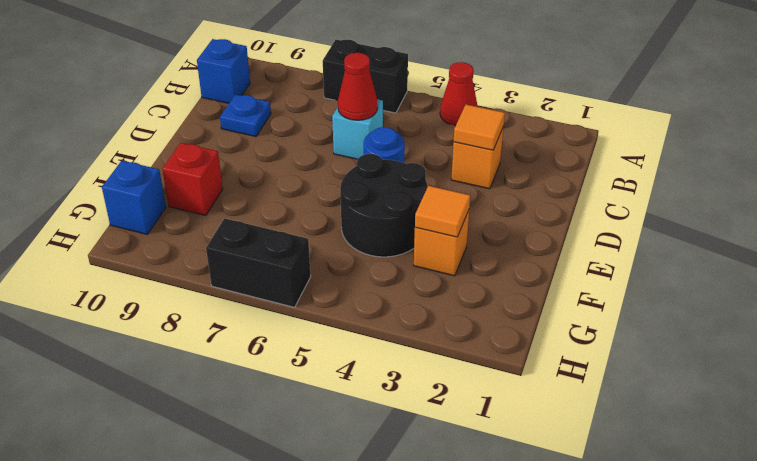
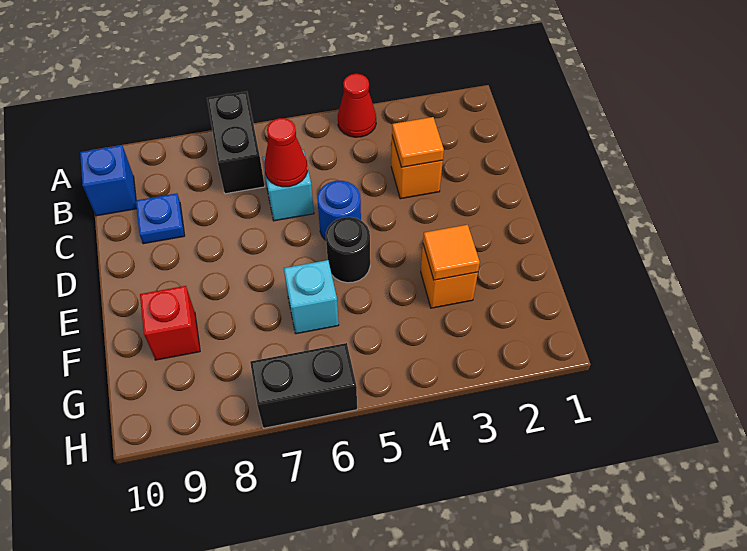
black 1x2 brick [323,40,408,113] -> black 1x2 brick turned to [207,92,265,194]
black 2x2 round brick [340,154,428,257] -> black 1x1 round brick [326,217,370,283]
none -> cyan 1x1 brick [284,260,339,334]
blue 1x1 brick [102,161,166,234] -> none

